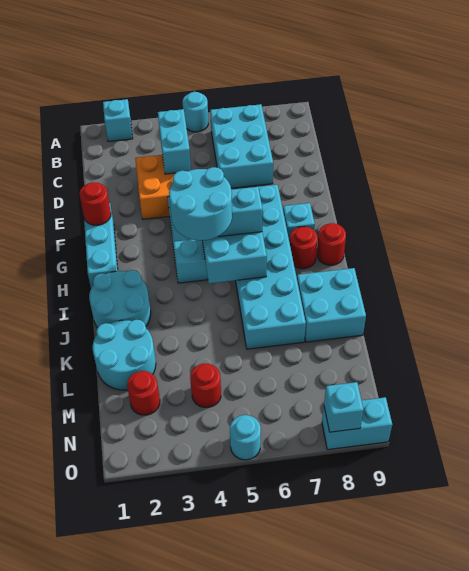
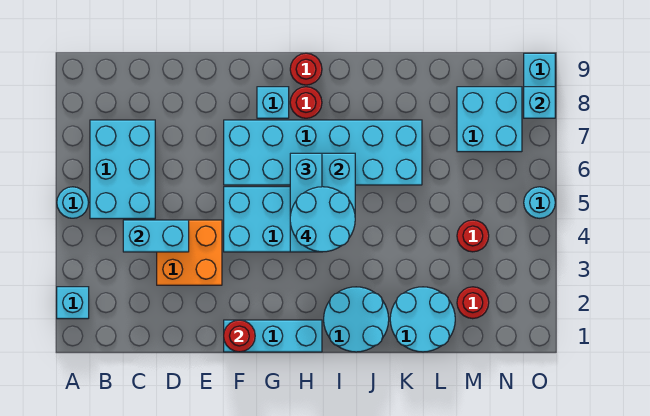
cyan 2x3 brick [210,104,273,188] -> cyan 2x3 brick turned to [90,120,155,219]
cyan 2x2 brick [297,268,366,342] -> cyan 2x2 brick moved to [457,87,522,152]

